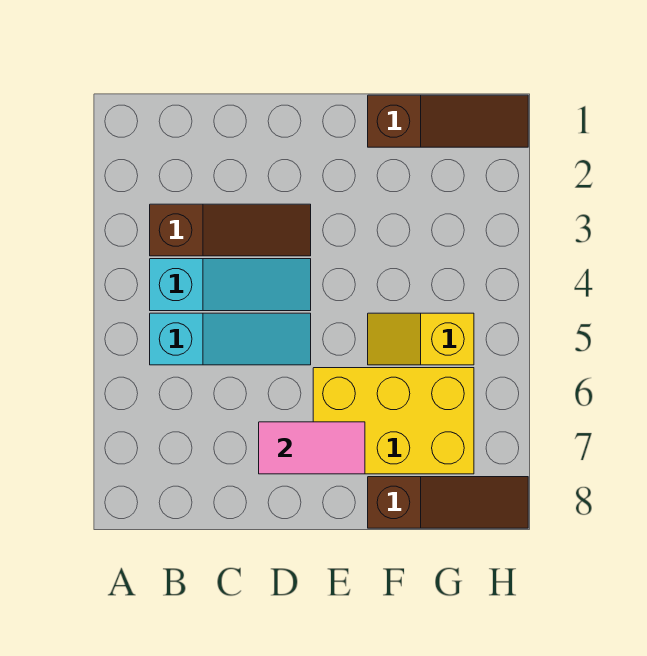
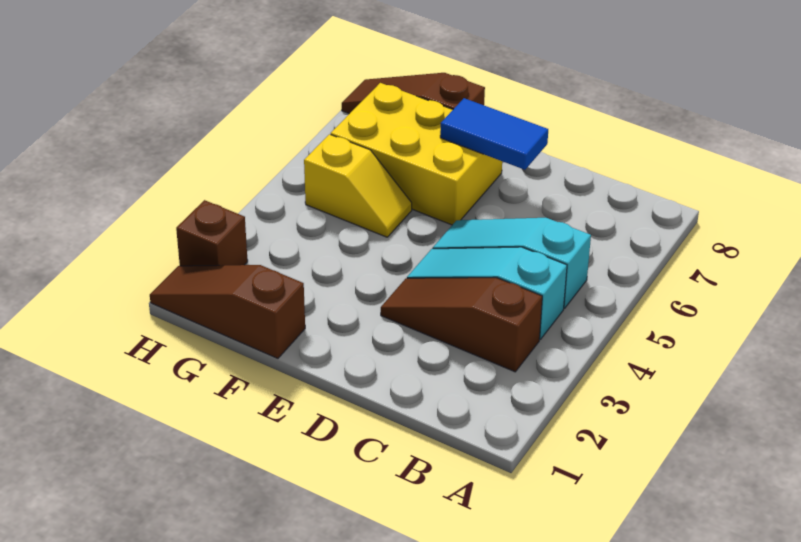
pink 1x2 tile [259,422,365,474] -> blue 1x2 tile [440,98,548,170]
none -> brown 1x1 brick [176,200,248,266]

